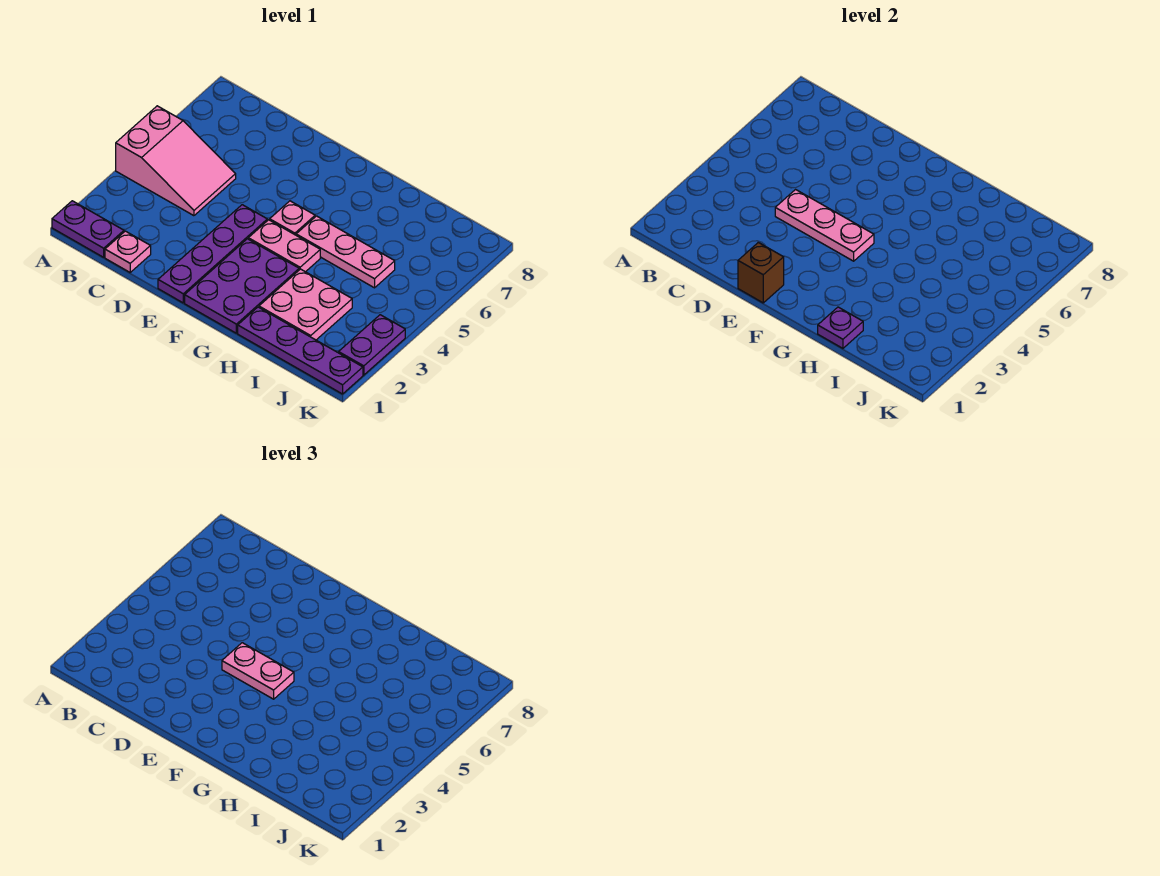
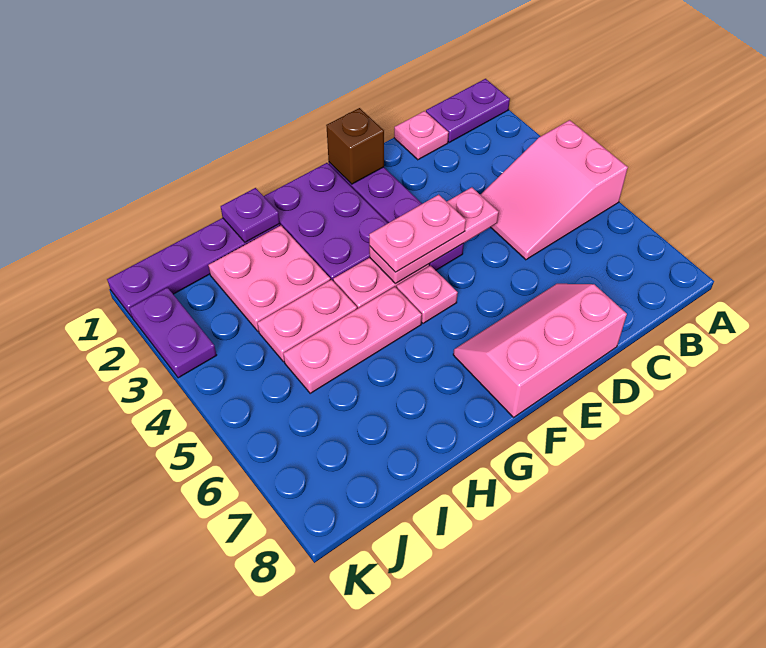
none -> pink 2x3 slope [453,284,627,417]
none -> pink 1x2 plate [257,280,357,362]

